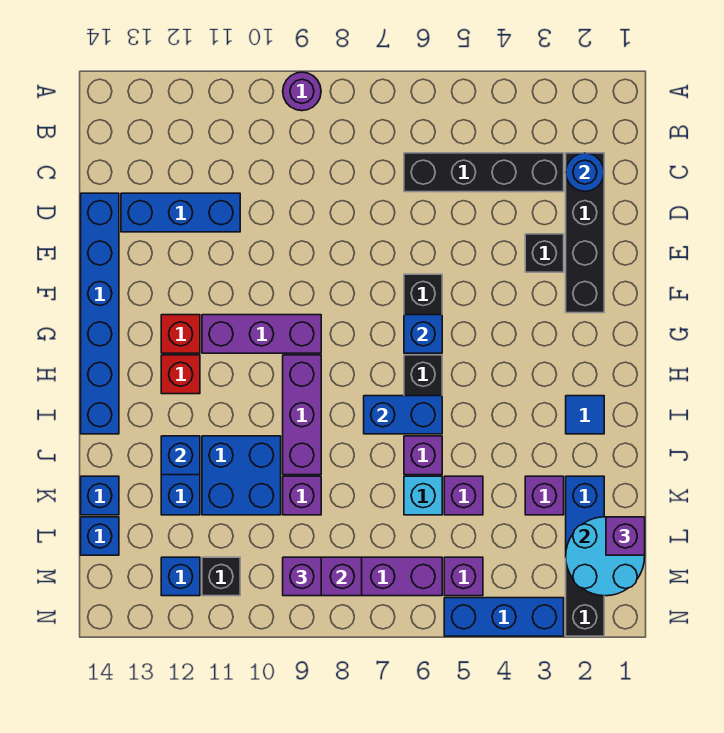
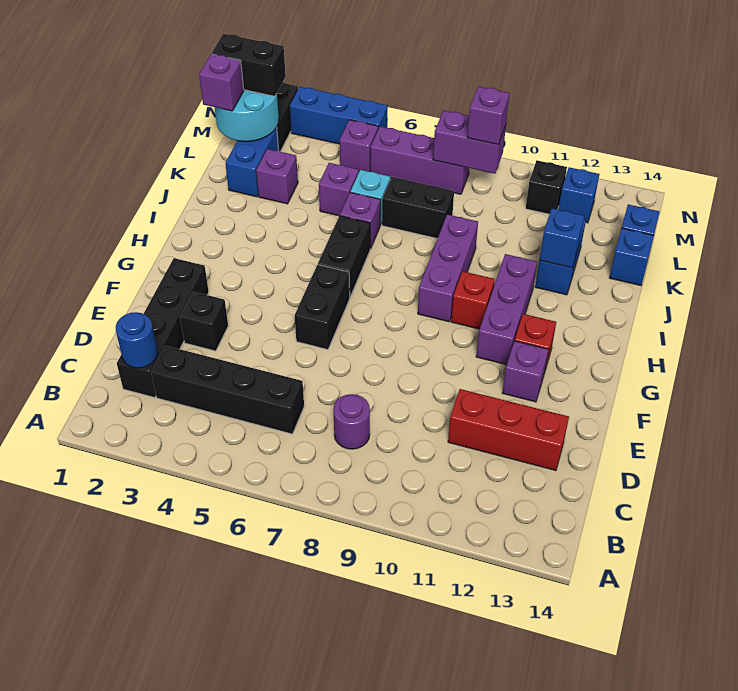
purple 1x1 round brick [283,72,321,111] -> purple 1x1 round brick moved to [333,394,370,449]
blue 1x3 brick [121,193,240,232] -> red 1x3 brick [448,389,569,470]
blue 1x6 brick [81,193,119,434] -> none
blue 1x1 brick [404,315,442,353] -> none
purple 1x3 brick [202,315,321,353] -> purple 1x3 brick turned to [476,254,537,365]
red 1x1 brick [161,355,200,394] -> red 1x1 brick moved to [451,271,495,329]
blue 1x1 tile [566,396,604,434] -> none
blue 1x2 brick [364,396,442,434] -> none
blue 2x2 brick [202,436,281,515] -> none
none -> black 1x2 brick [382,177,454,239]
purple 1x1 brick [283,476,321,515] -> purple 1x1 brick moved to [502,341,548,402]
none -> black 1x2 brick [212,34,286,96]

